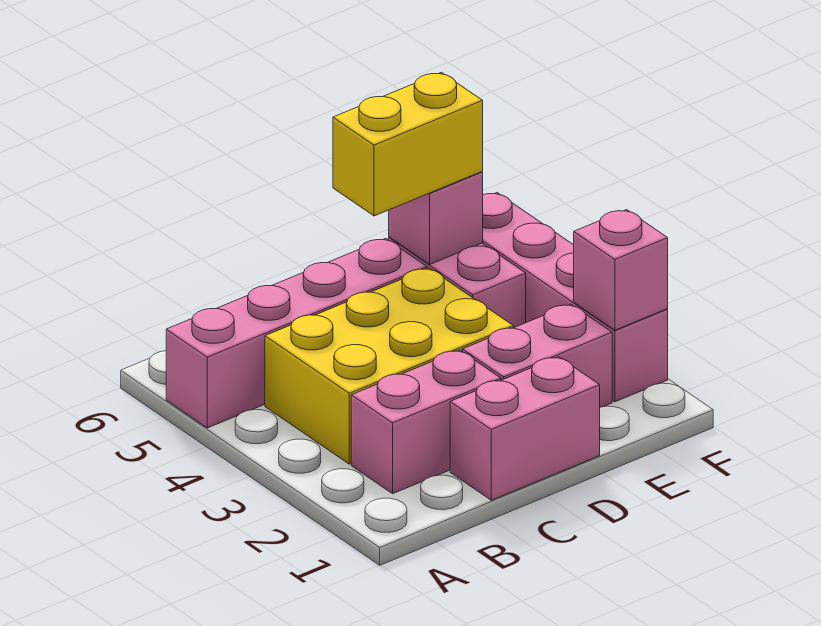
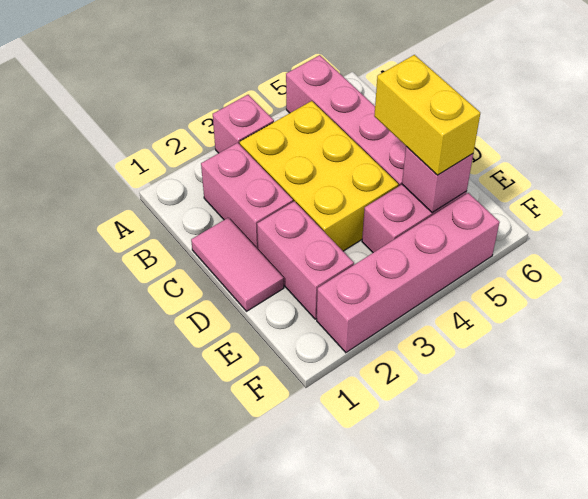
pink 1x2 brick [450,357,600,500] -> pink 1x2 tile [191,218,284,311]
pink 1x1 brick [574,210,668,330] -> pink 1x1 brick moved to [213,95,274,153]

